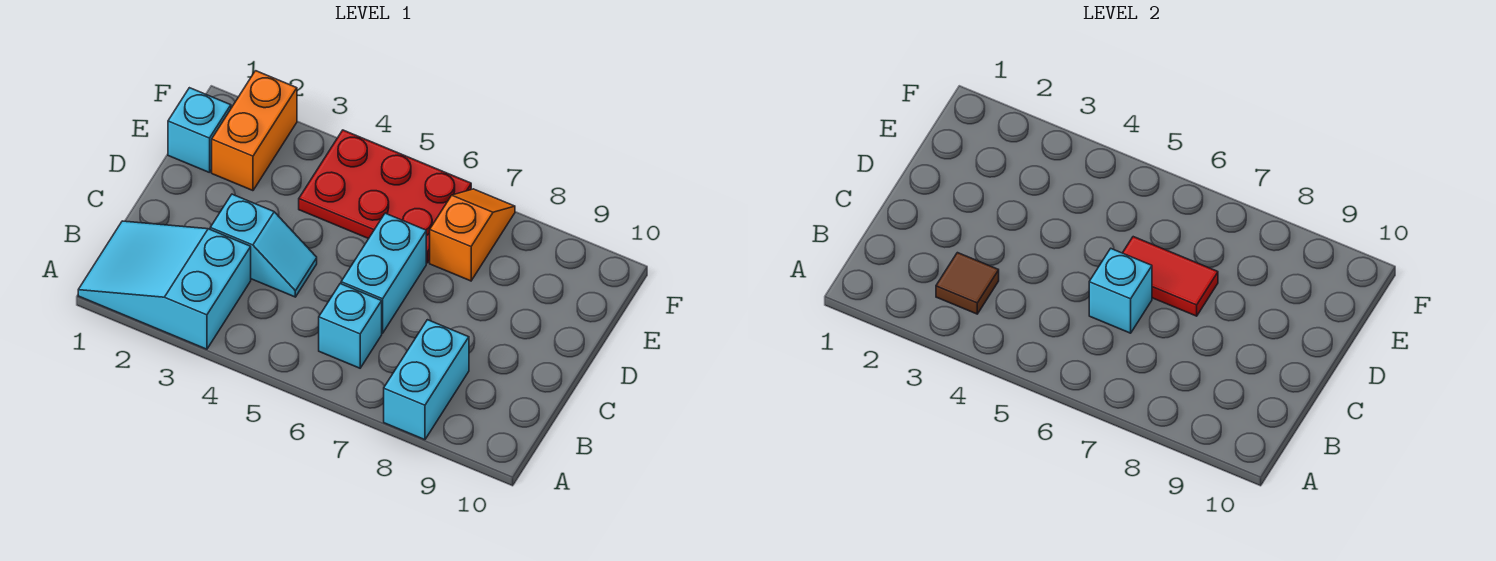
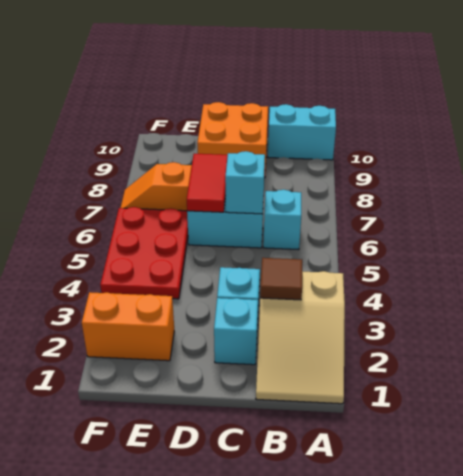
cyan 2x3 slope [78,221,251,349] -> tan 2x3 slope [256,271,345,404]
cyan 1x2 brick [384,320,469,440] -> cyan 1x2 brick moved to [268,104,336,160]
none -> orange 2x2 brick [197,102,268,178]
cyan 1x1 brick [168,88,231,173] -> cyan 1x1 brick moved to [214,298,258,365]

